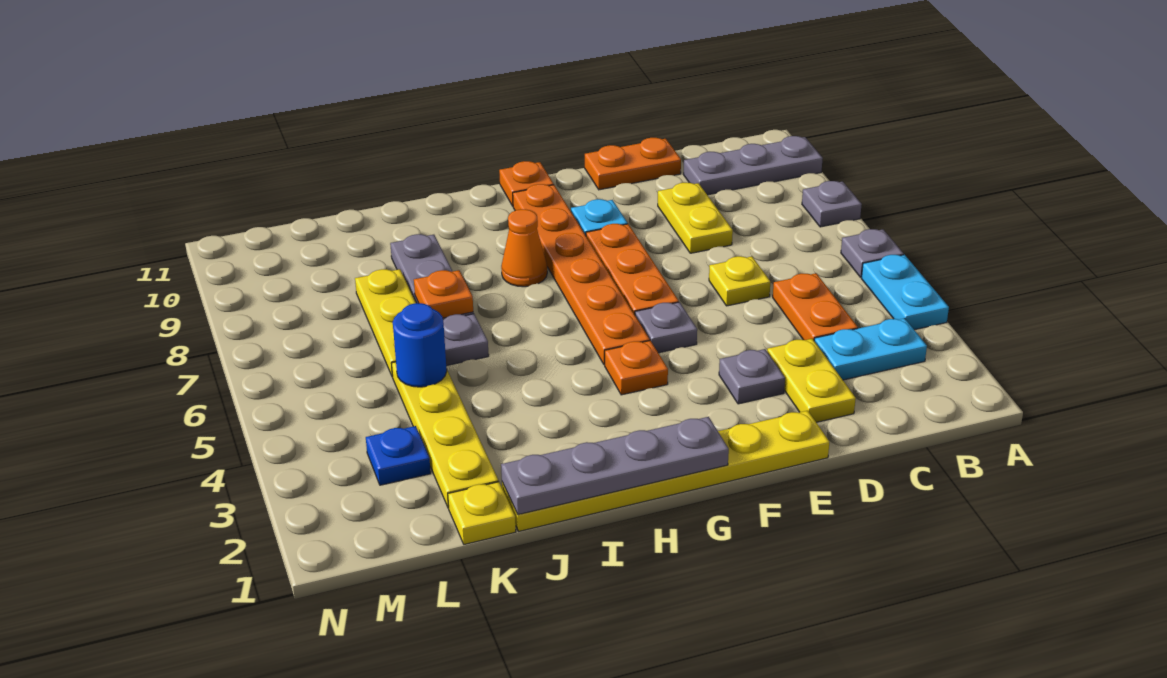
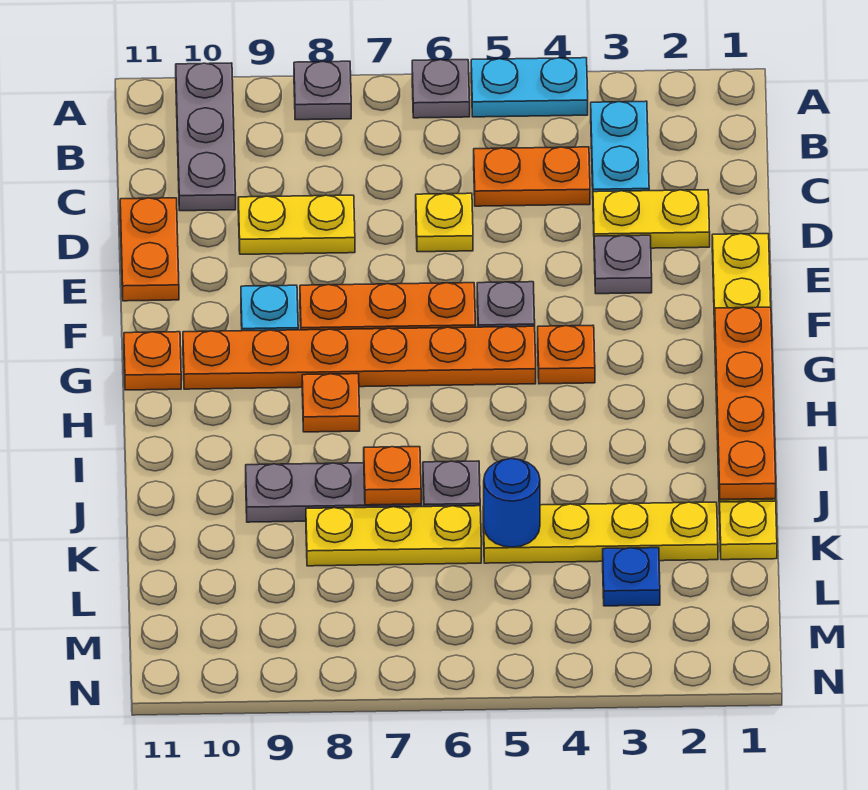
grey 1x4 plate [501,417,729,515] -> orange 1x4 plate [715,307,776,499]
orange 1x1 cone [501,209,547,287] -> orange 1x1 plate [302,374,360,432]

